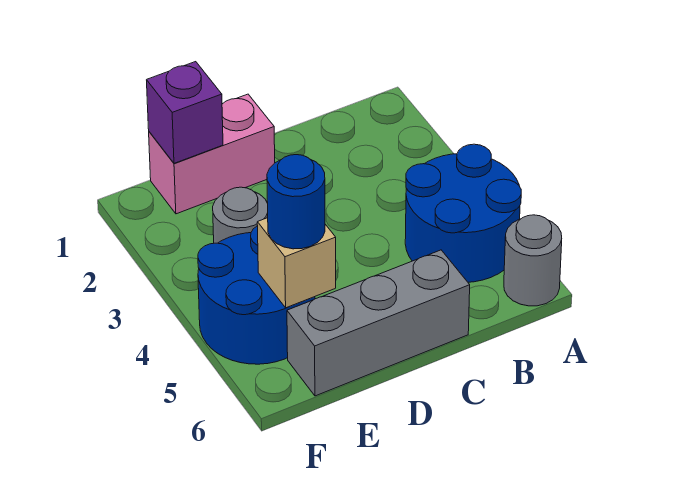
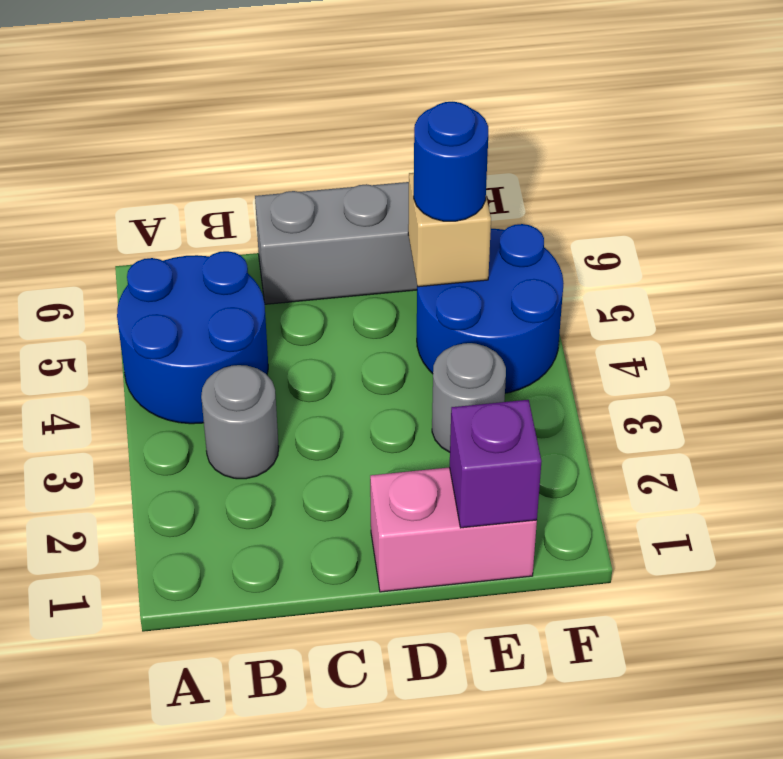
grey 1x1 round brick [504,215,562,306] -> grey 1x1 round brick moved to [201,365,279,479]

